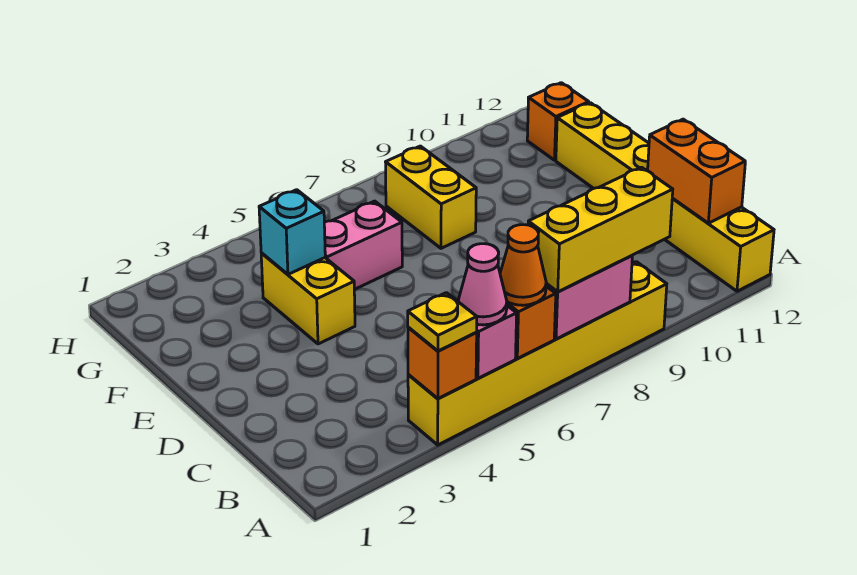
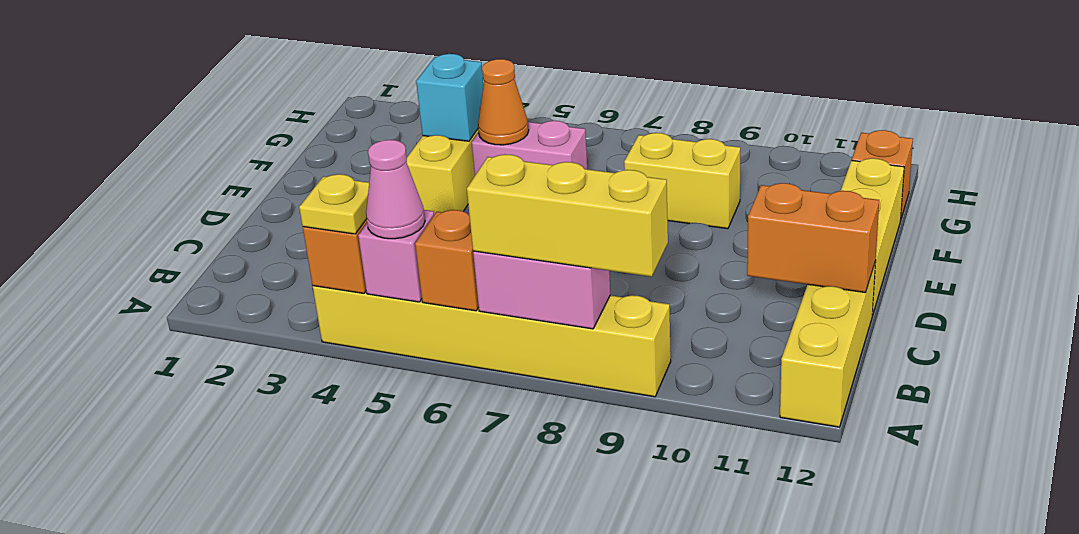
orange 1x1 cone [500,225,546,305] -> orange 1x1 cone moved to [478,59,529,145]
orange 1x2 brick [648,119,745,223] -> orange 1x2 brick turned to [747,183,879,293]
yellow 1x2 brick [386,146,476,248] -> yellow 1x2 brick turned to [624,133,740,229]

